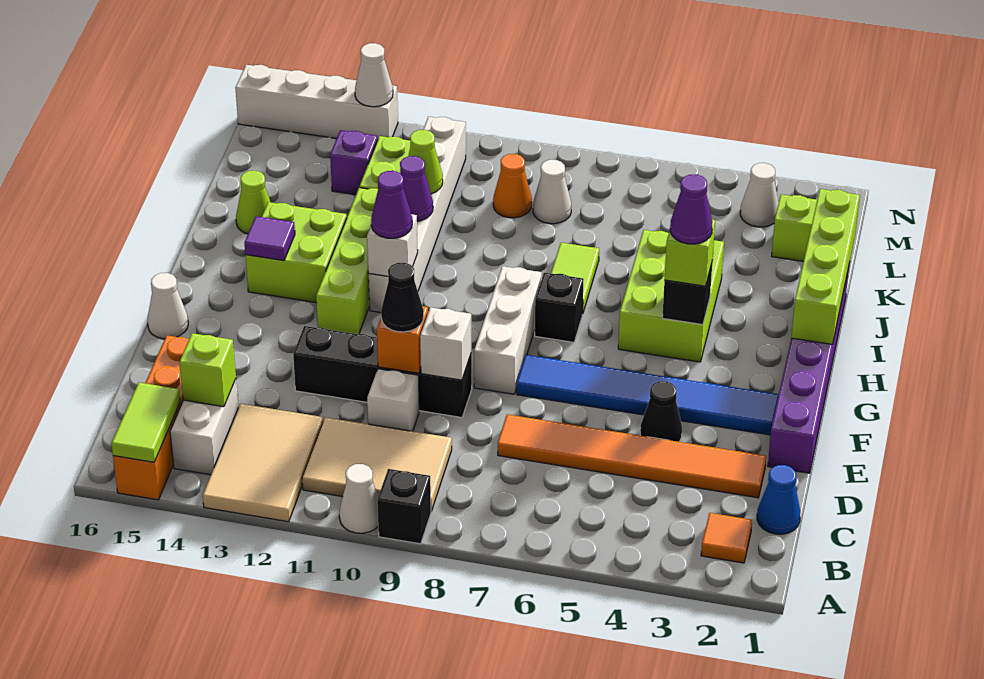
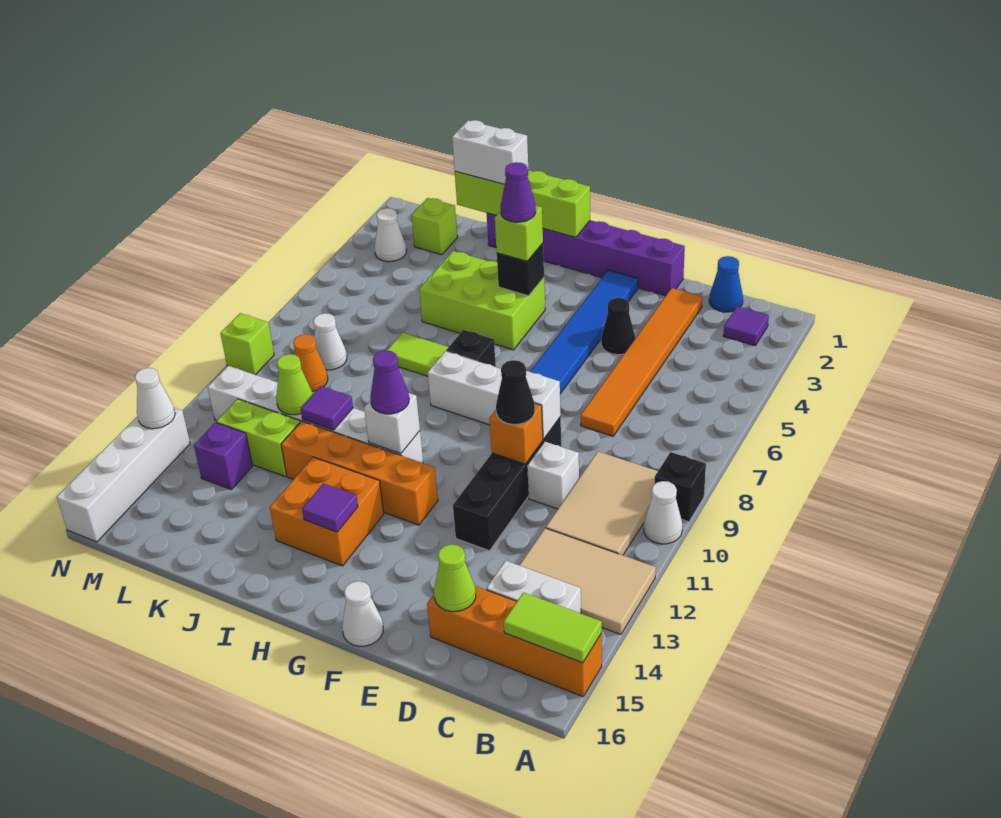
orange 1x1 tile [701,513,752,563] -> purple 1x1 tile [723,306,769,346]
lime 1x1 brick [179,333,236,407] -> lime 1x1 brick moved to [220,313,274,375]
lime 1x4 brick [316,188,378,334] -> orange 1x4 brick [281,421,438,525]
lime 2x2 brick [245,202,347,302] -> orange 2x2 brick [270,457,384,566]
none -> white 1x2 brick [452,120,528,185]
purple 1x1 cone [400,156,433,221] -> purple 1x1 tile [301,386,353,430]
lime 1x1 cone [236,171,270,234] -> lime 1x1 cone moved to [434,544,476,612]

